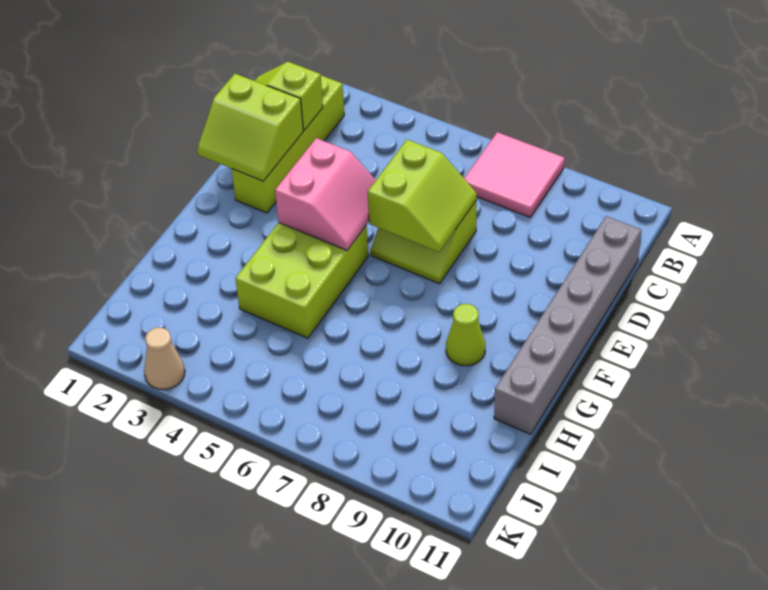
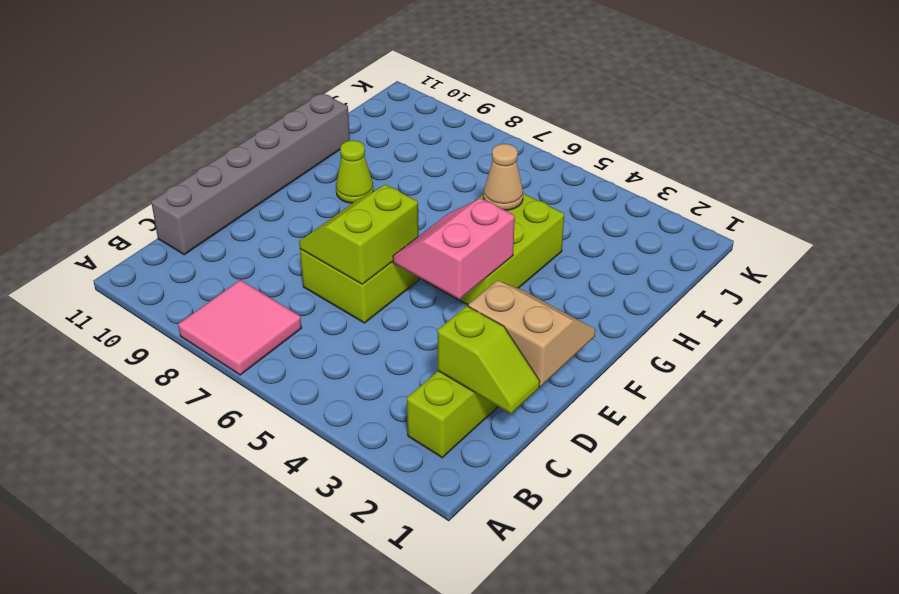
lime 2x2 slope [197,74,303,181] -> tan 2x2 slope [468,281,595,387]
tan 1x1 cone [144,327,185,390] -> tan 1x1 cone moved to [484,144,523,210]

